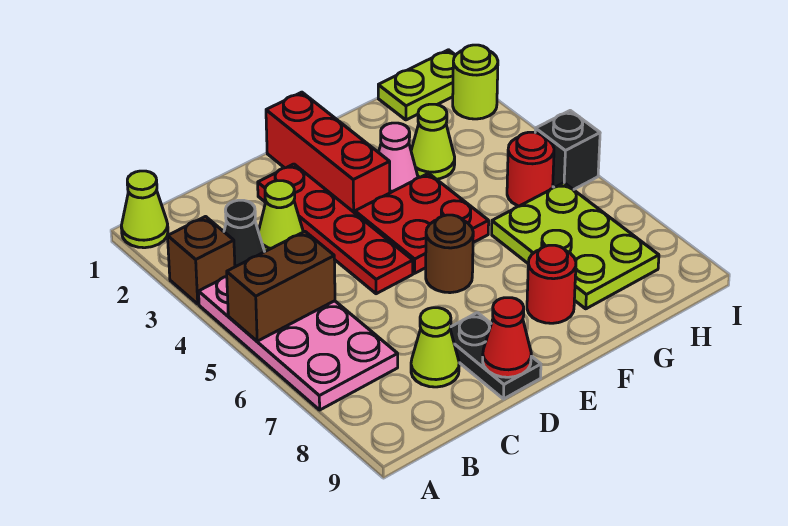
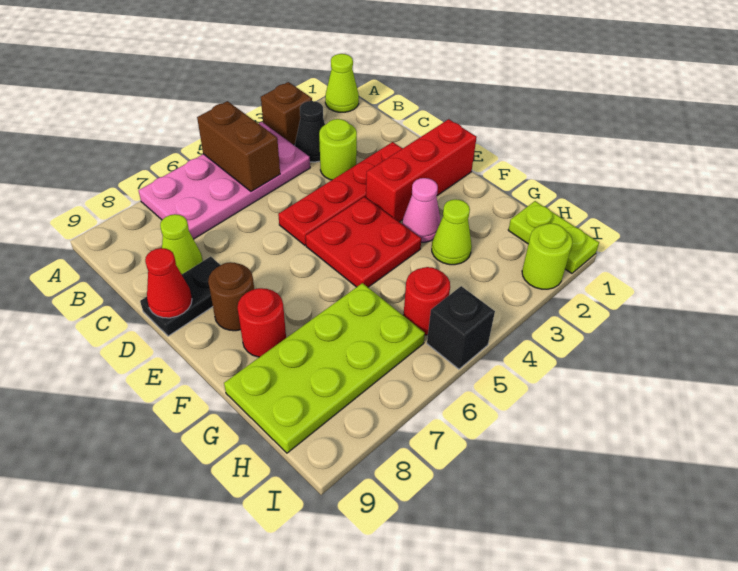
lime 1x1 cone [258,181,303,251] -> lime 1x1 round brick [319,119,357,180]
brown 1x1 round brick [426,215,473,293] -> brown 1x1 round brick moved to [208,262,254,331]
lime 2x3 plate [492,183,659,309] -> lime 2x4 plate [224,283,425,453]

